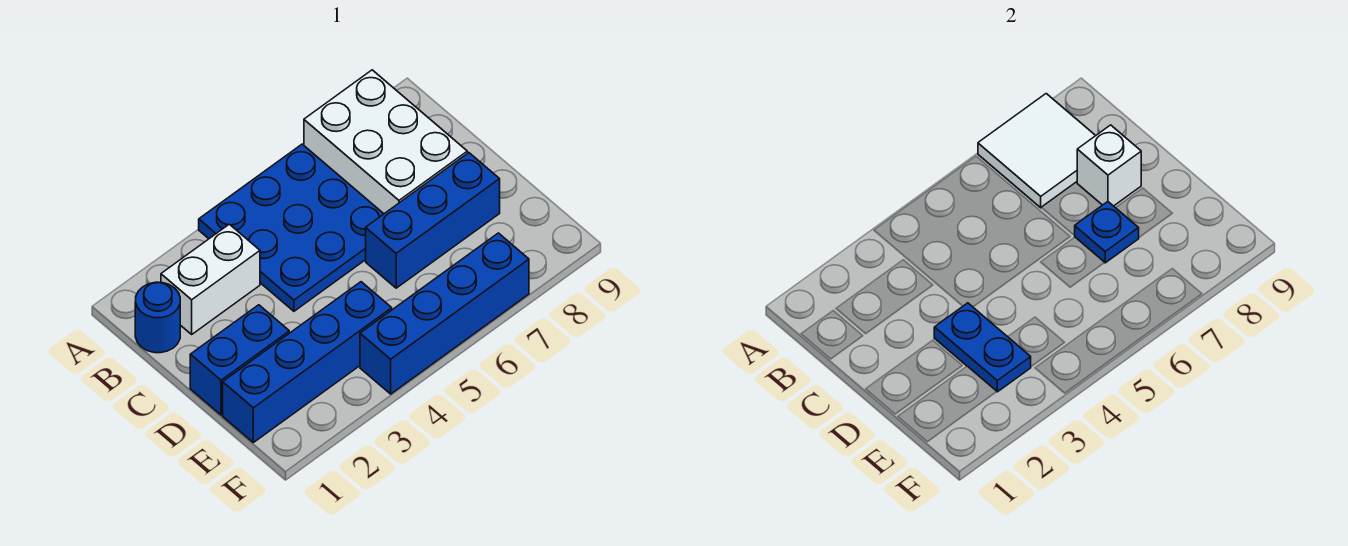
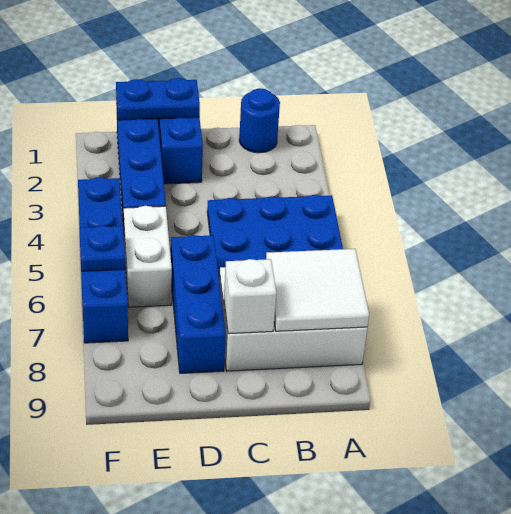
white 1x2 brick [161,224,260,334] -> white 1x2 brick moved to [124,206,172,307]
blue 1x2 plate [934,303,1031,392] -> blue 1x2 plate moved to [116,78,200,120]
blue 1x1 plate [1074,202,1139,263] -> blue 1x1 plate moved to [79,226,125,271]

